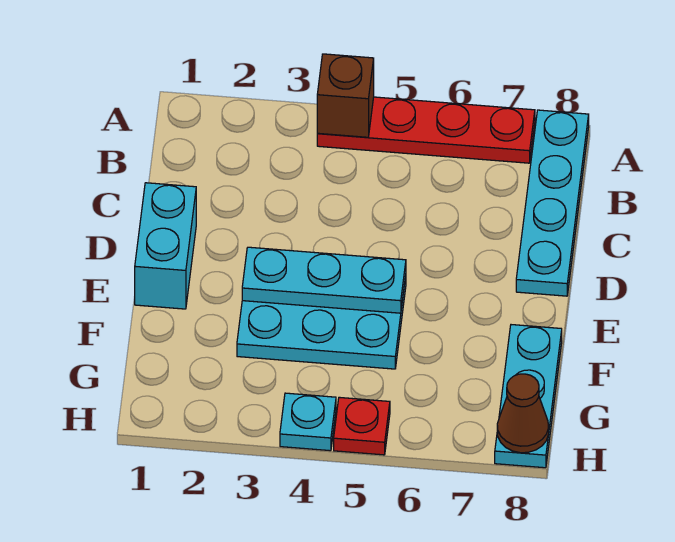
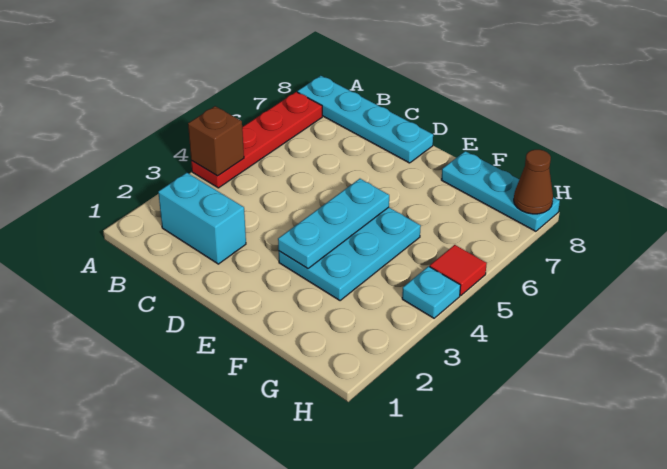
cyan 1x2 brick [135,183,196,309] -> cyan 1x2 brick moved to [158,173,246,264]
red 1x1 plate [334,397,390,455] -> red 1x1 tile [430,245,487,296]

